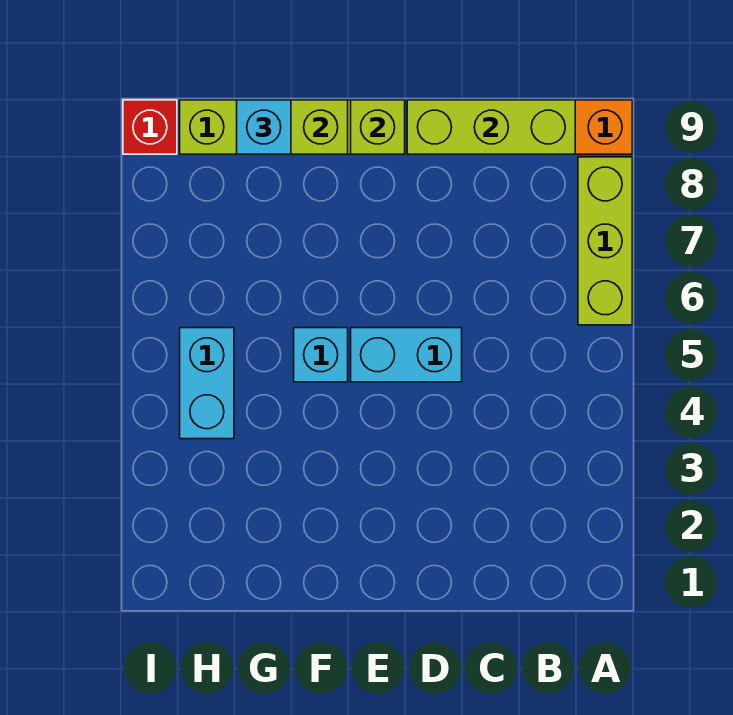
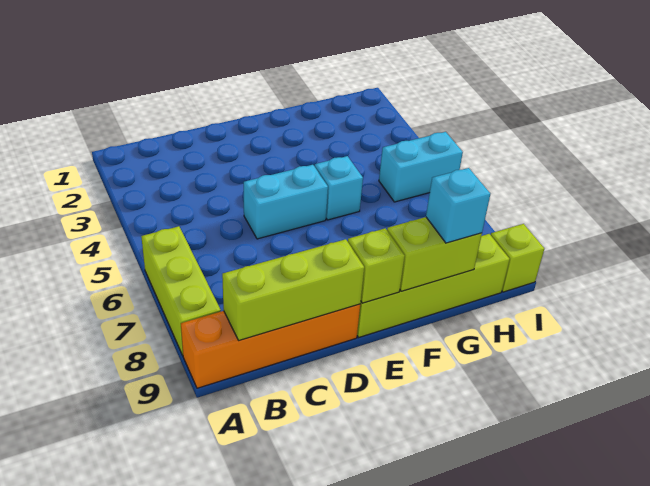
cyan 1x2 brick [180,328,234,439] -> cyan 1x2 brick turned to [379,132,463,202]
red 1x1 brick [123,100,177,154] -> lime 1x1 brick [491,224,544,292]

